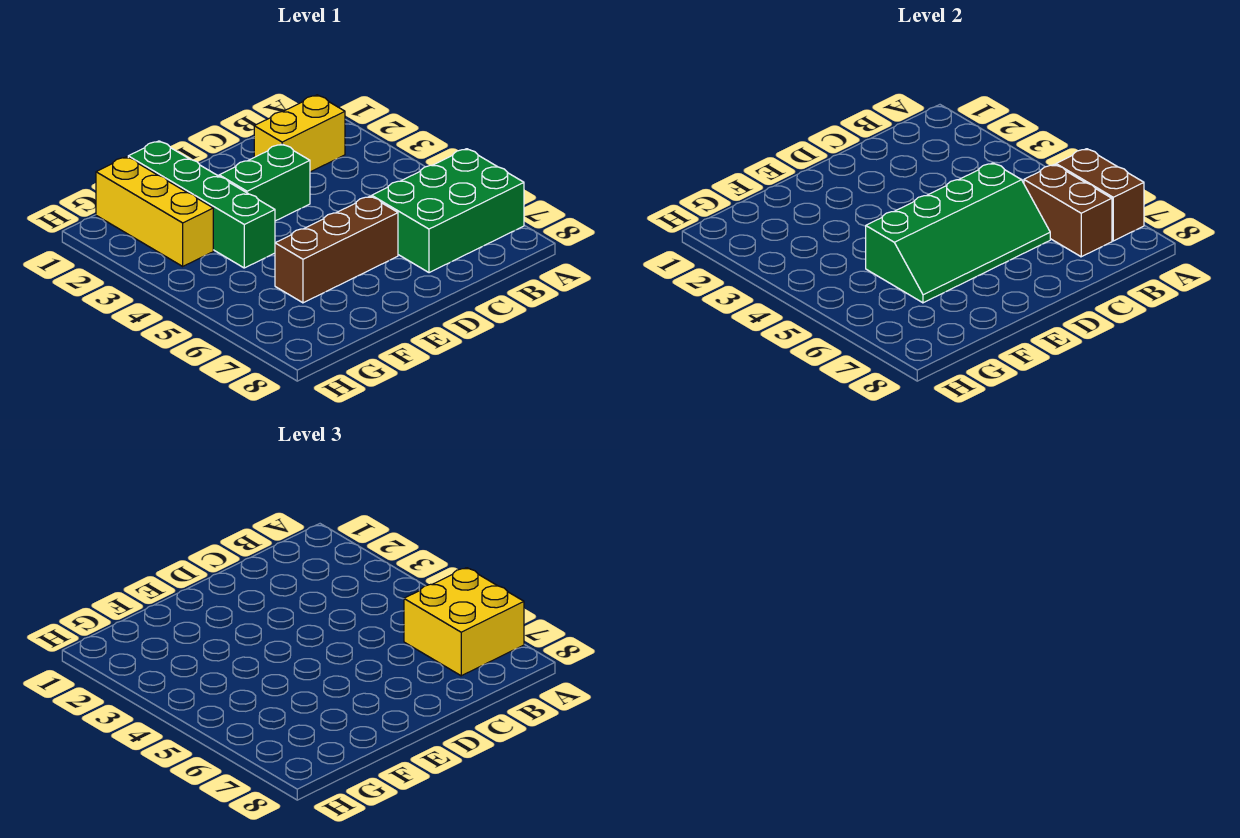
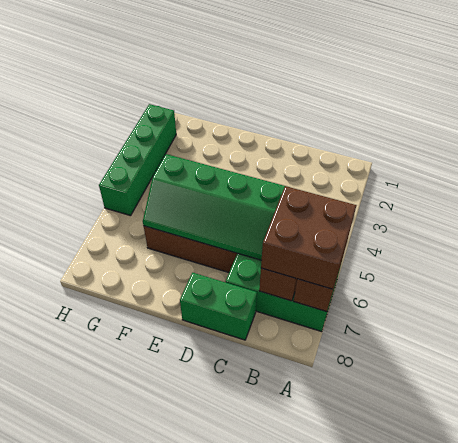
yellow 2x2 brick [404,568,524,676] -> brown 2x2 brick [261,186,357,289]
yellow 1x2 brick [254,95,345,172] -> none
green 1x2 brick [219,144,310,221] -> green 1x2 brick moved to [180,273,257,340]
green 1x4 brick [128,141,275,268] -> green 1x4 brick moved to [99,104,176,216]
yellow 1x3 brick [96,157,213,266] -> none

